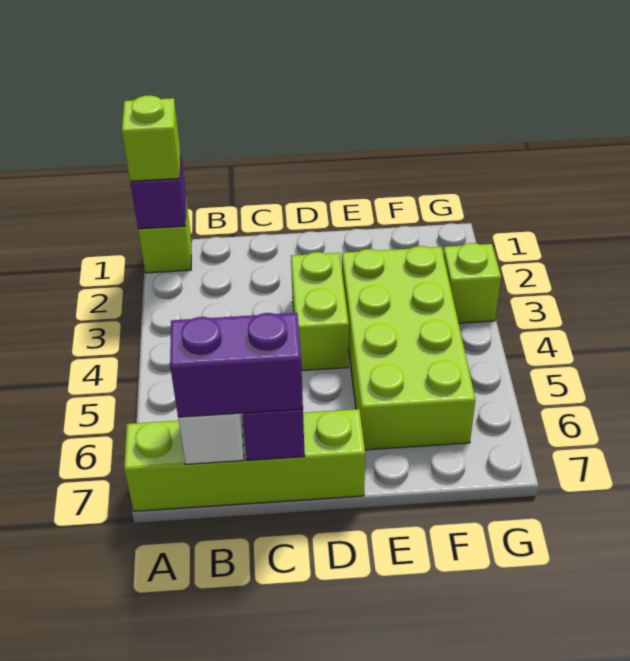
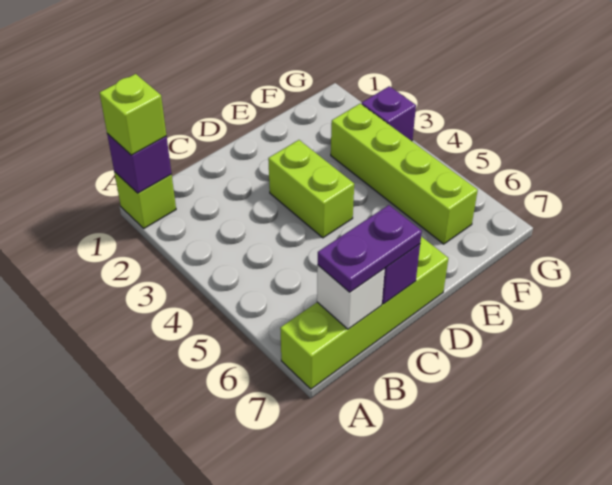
purple 1x2 brick [170,313,303,417] -> purple 1x2 plate [318,205,422,292]
lime 2x4 brick [342,246,475,450] -> lime 1x4 brick [331,104,478,244]
lime 1x1 brick [443,243,501,323] -> purple 1x1 brick [362,86,416,141]

